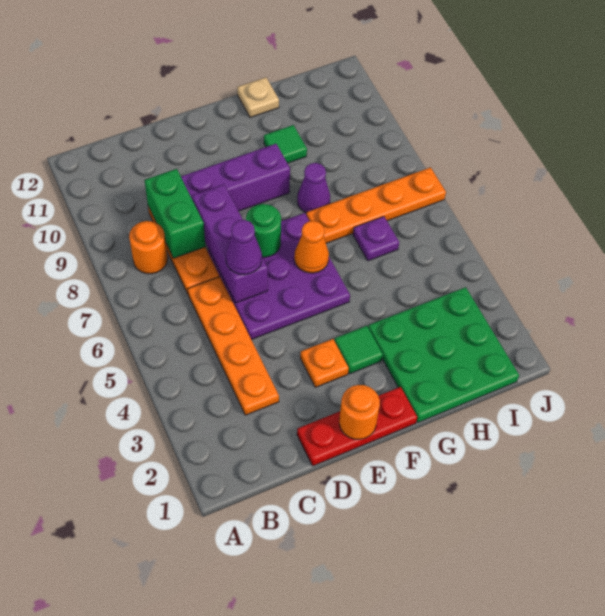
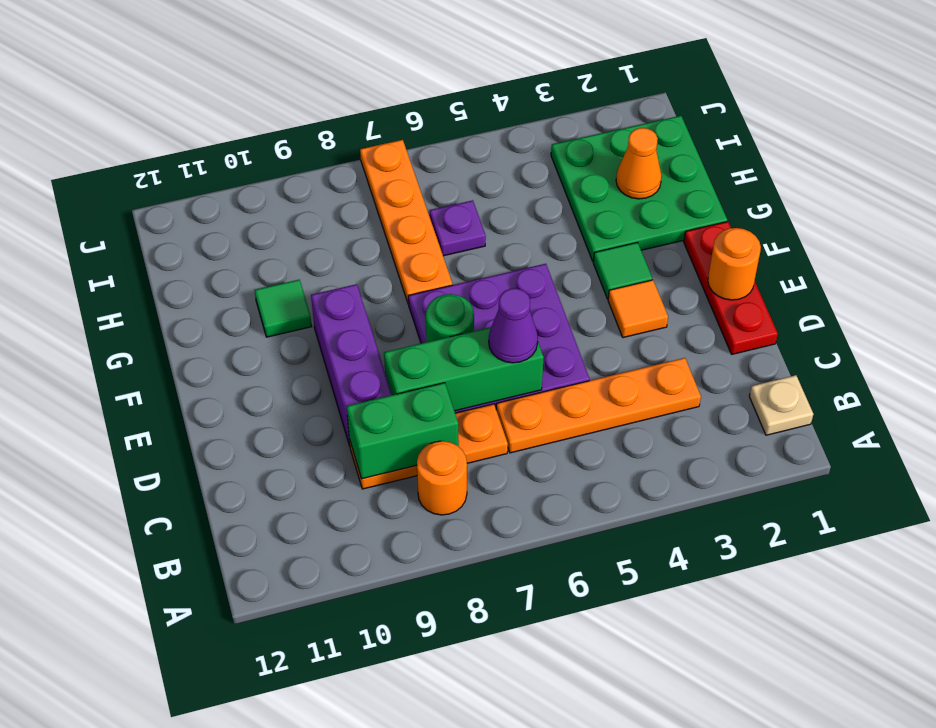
purple 1x3 brick [192,184,268,303] -> green 1x3 brick [384,327,544,411]
orange 1x1 plate [300,339,349,387] -> orange 1x1 tile [608,280,668,338]
orange 1x1 cone [294,221,329,273] -> orange 1x1 cone moved to [616,128,662,199]
purple 1x1 cone [297,163,330,213] -> none
tan 1x1 plate [237,77,279,118] -> tan 1x1 plate moved to [749,375,813,435]

